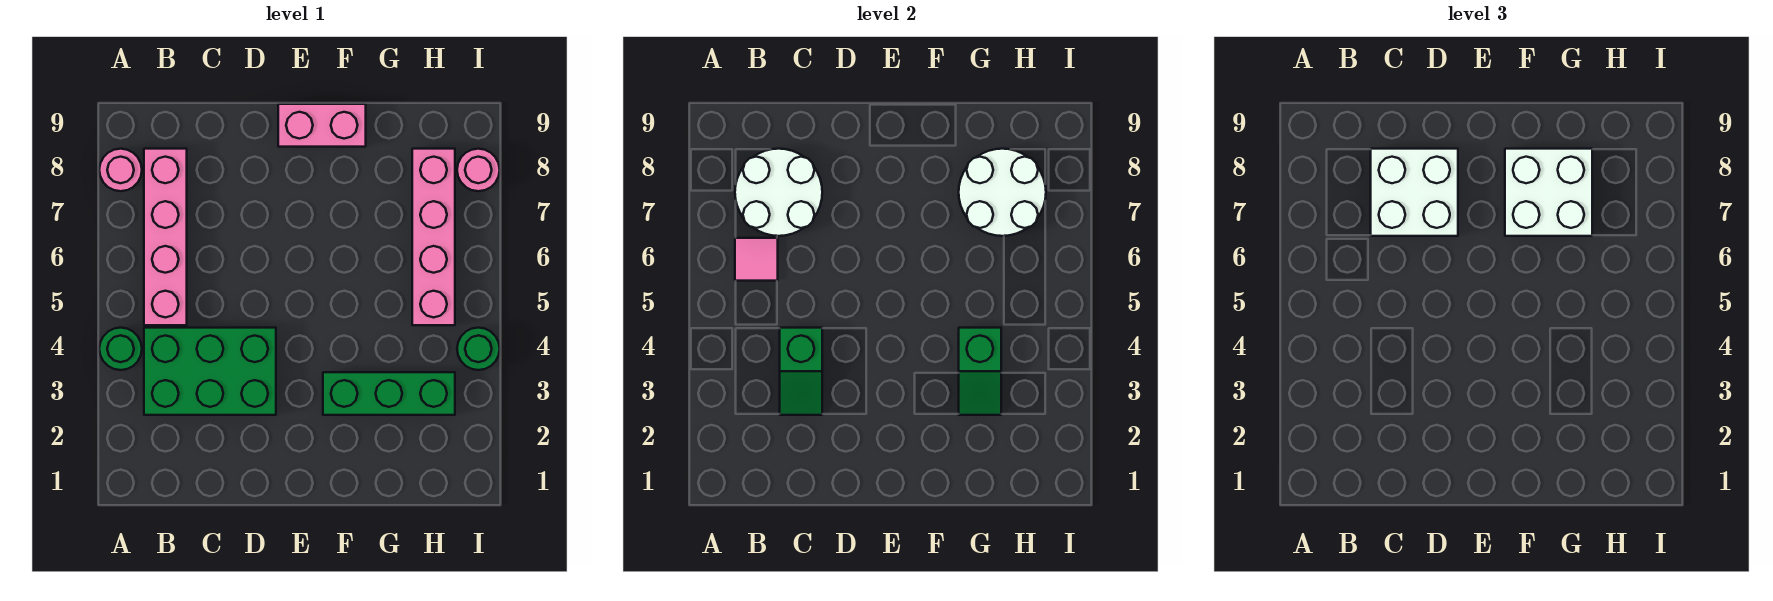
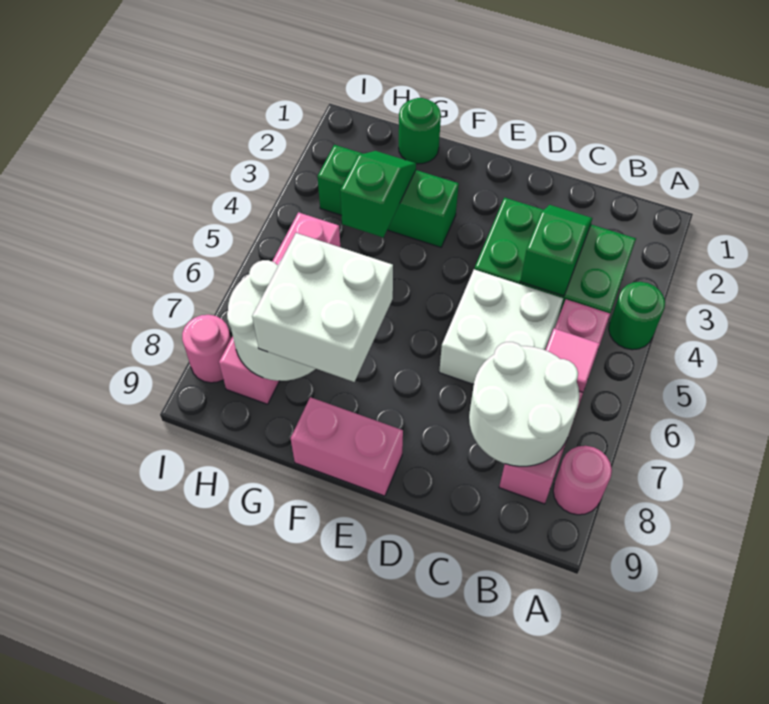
white 2x2 brick [1371,149,1458,236] -> white 2x2 brick moved to [439,269,563,384]
green 1x1 round brick [457,328,500,370] -> green 1x1 round brick moved to [399,98,441,164]

